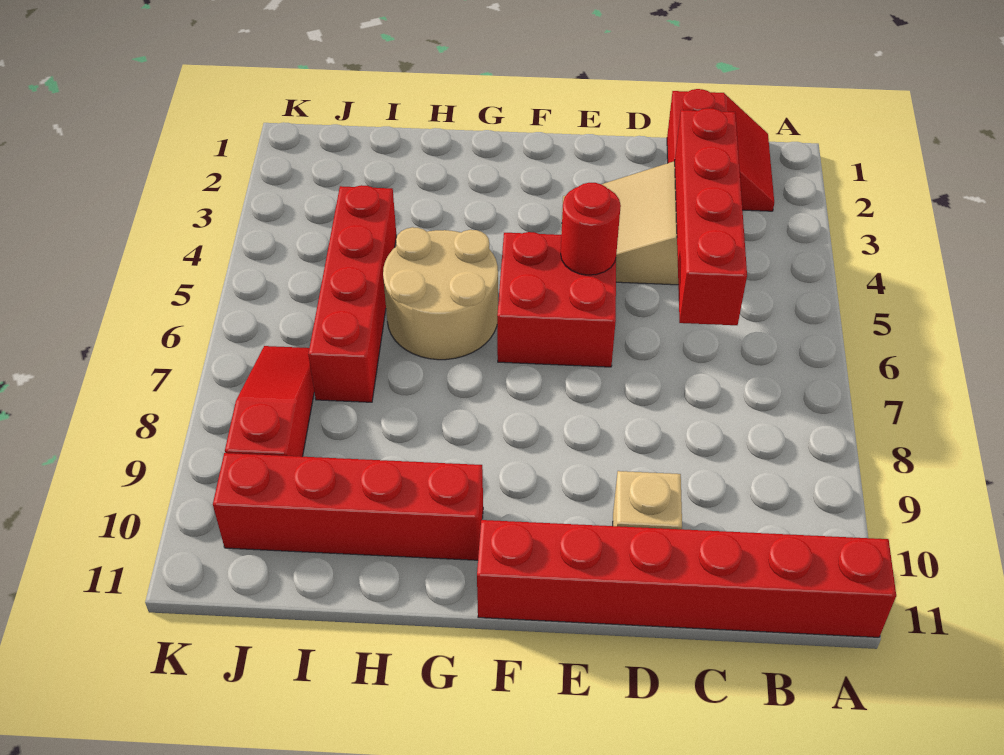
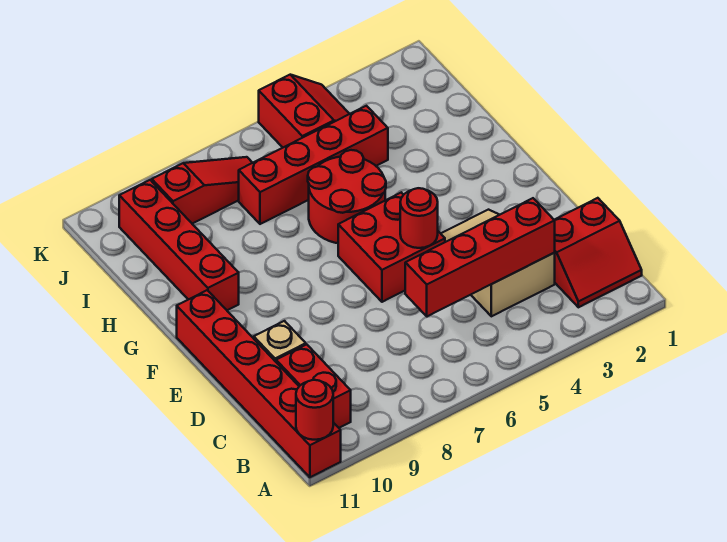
none -> red 1x1 round brick [296,380,333,440]
none -> red 1x2 brick [276,344,351,428]
tan 2x2 round brick [383,227,498,360] -> red 2x2 round brick [308,150,386,243]
none -> red 2x2 slope [259,75,349,147]

